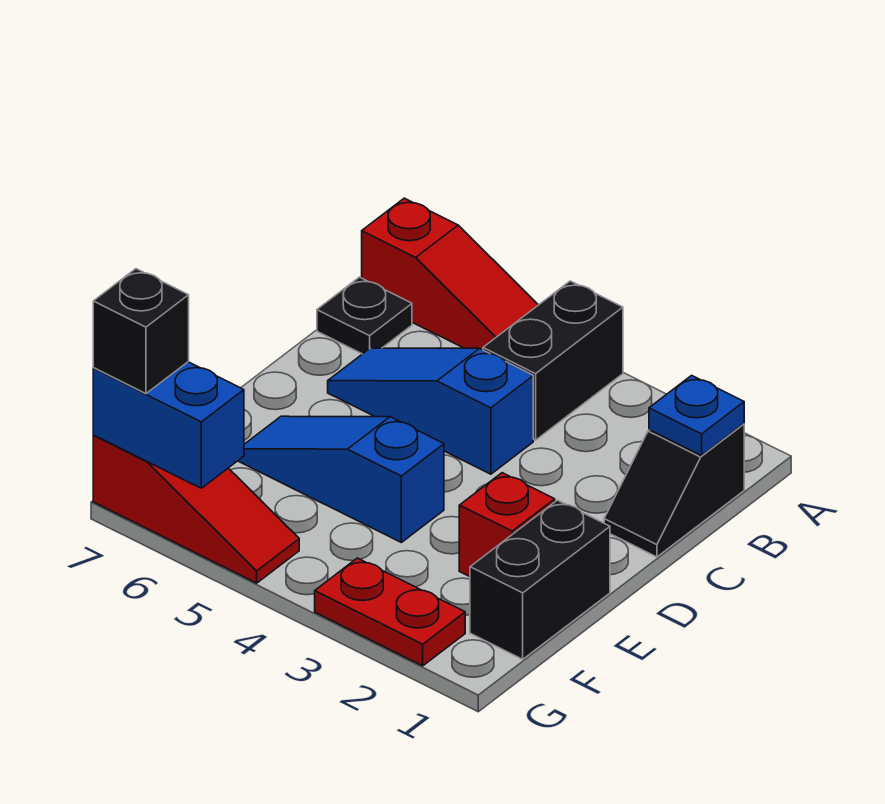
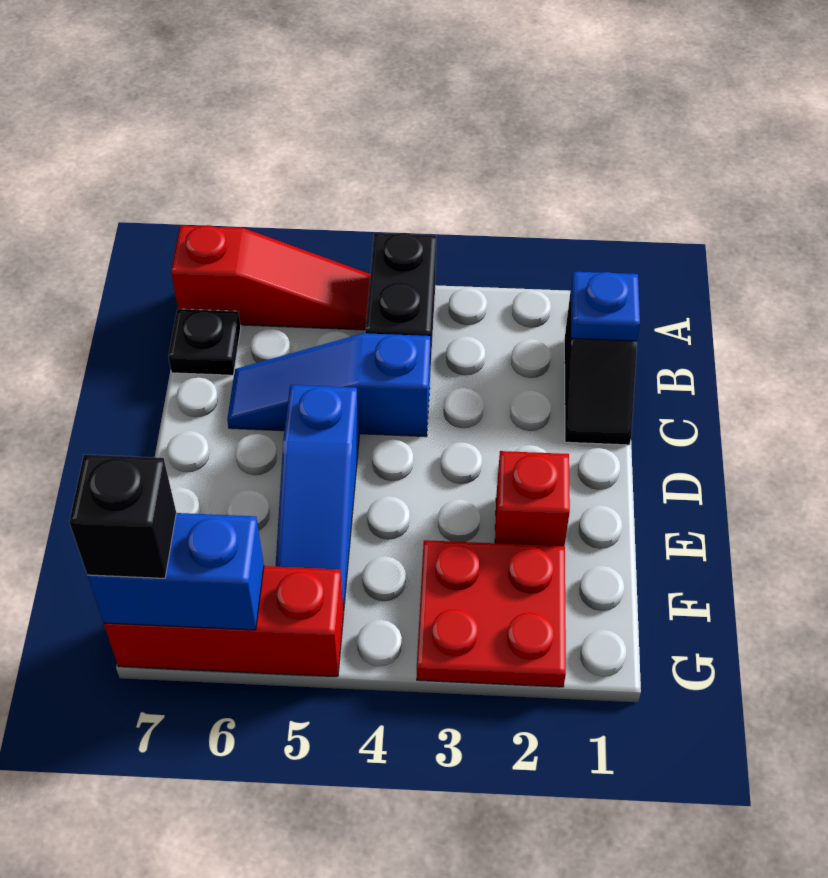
black 1x2 brick [470,500,610,659] -> none
blue 1x3 slope [238,416,444,542] -> blue 1x3 slope turned to [276,385,359,611]
red 1x2 plate [315,558,465,666] -> red 2x2 plate [417,540,566,687]
red 1x3 slope [93,435,299,583] -> red 1x3 brick [104,566,344,677]

